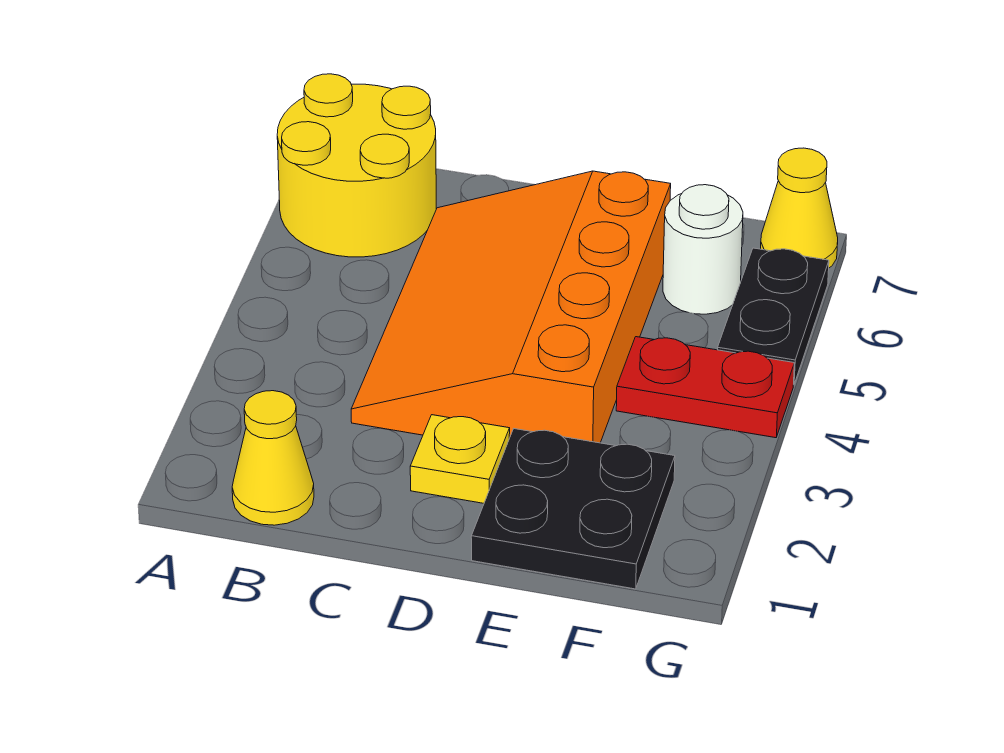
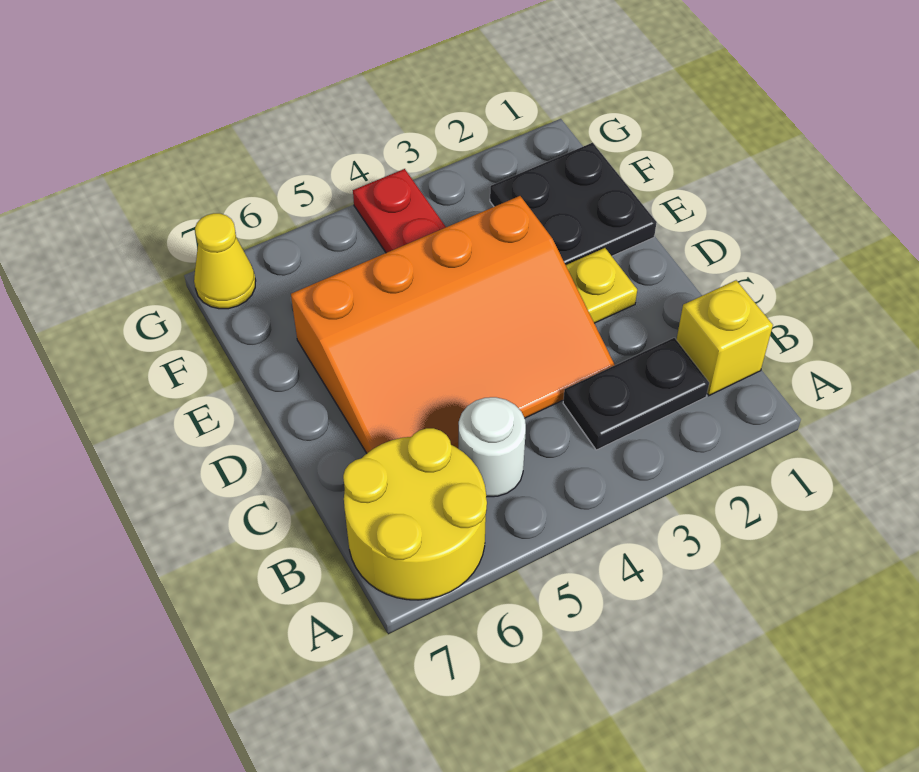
yellow 1x1 cone [232,391,314,525] -> yellow 1x1 brick [676,280,773,396]
white 1x1 round brick [663,185,743,314] -> white 1x1 round brick moved to [459,397,526,497]
black 1x2 plate [717,248,829,384] -> black 1x2 plate moved to [563,338,709,450]

